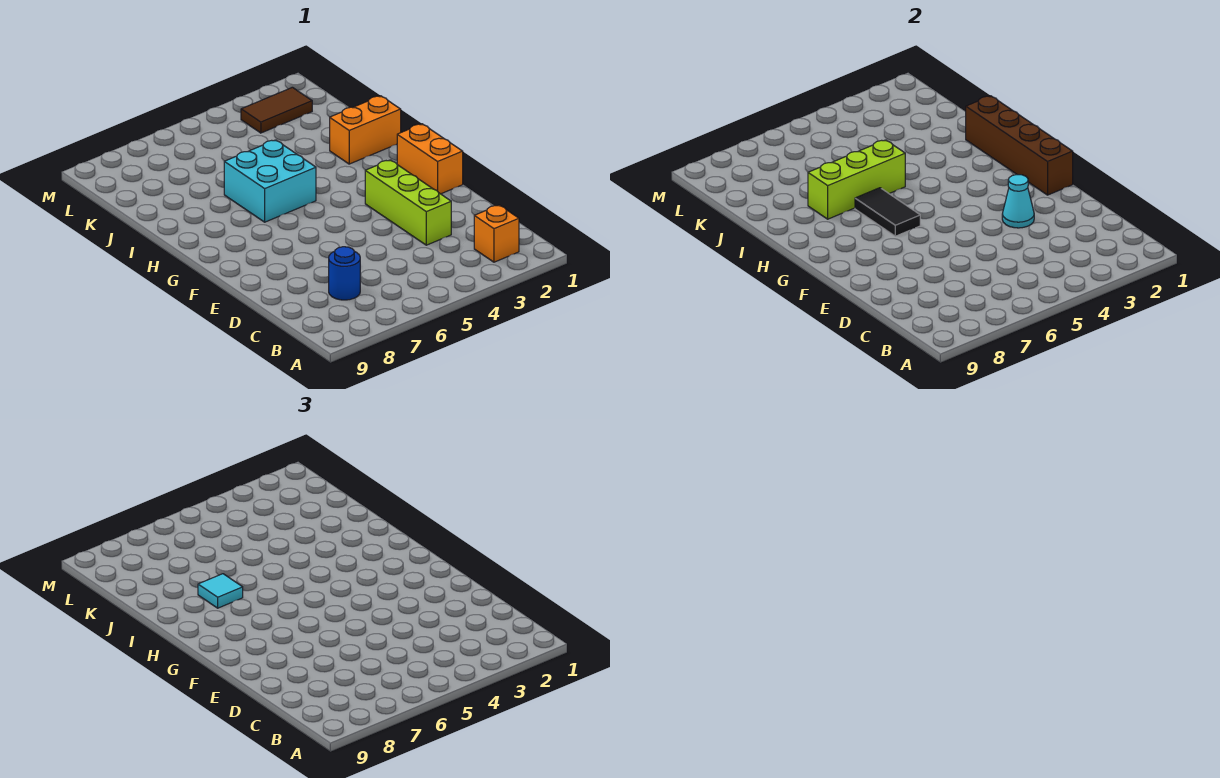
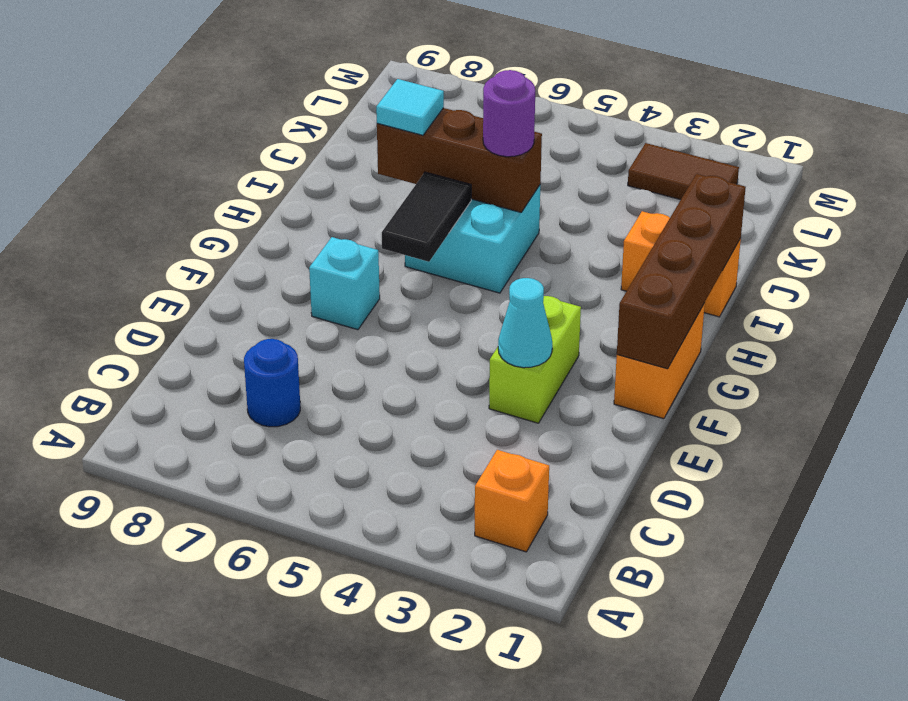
lime 1x3 brick [365,160,451,245] -> lime 1x2 brick [489,296,581,423]
none -> cyan 1x1 brick [309,237,380,330]
lime 1x3 brick [808,140,905,219] -> brown 1x3 brick [376,108,542,212]
none -> purple 1x1 round brick [483,70,535,157]

